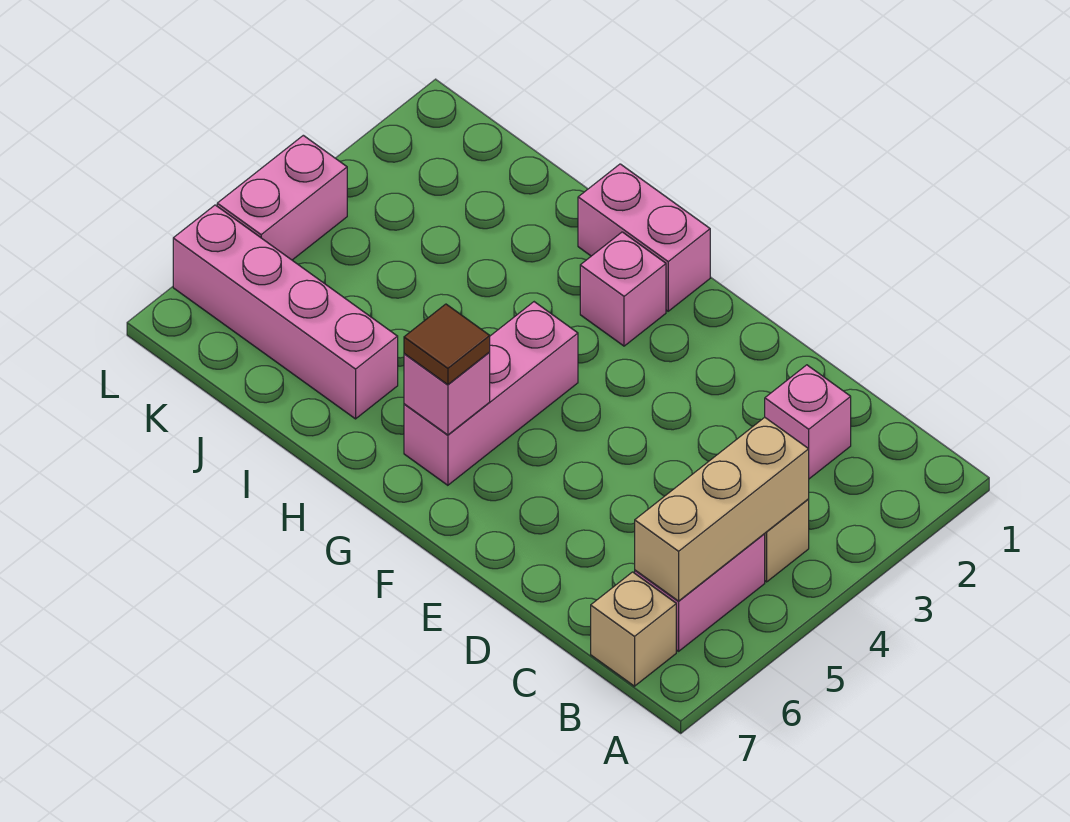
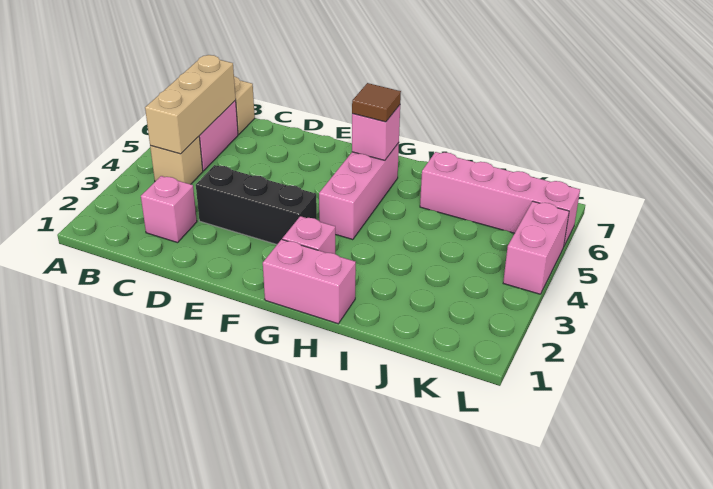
none -> black 1x3 brick [196,165,317,244]

